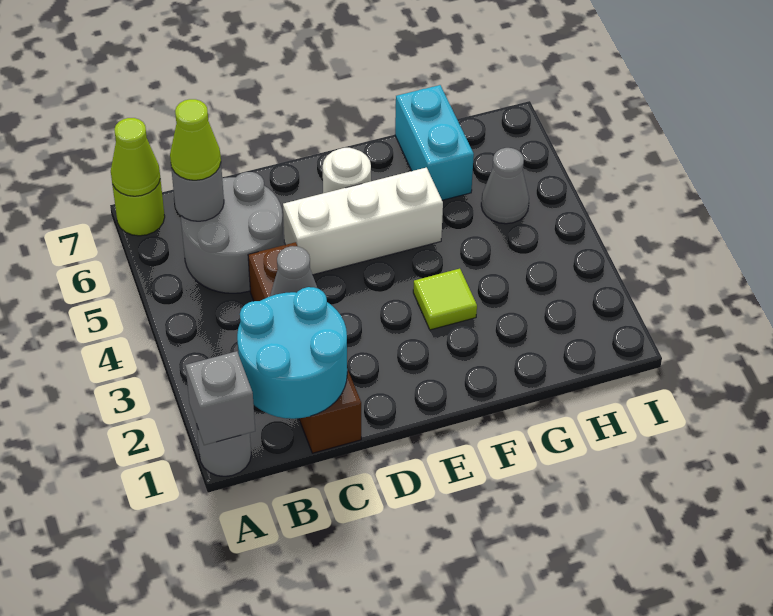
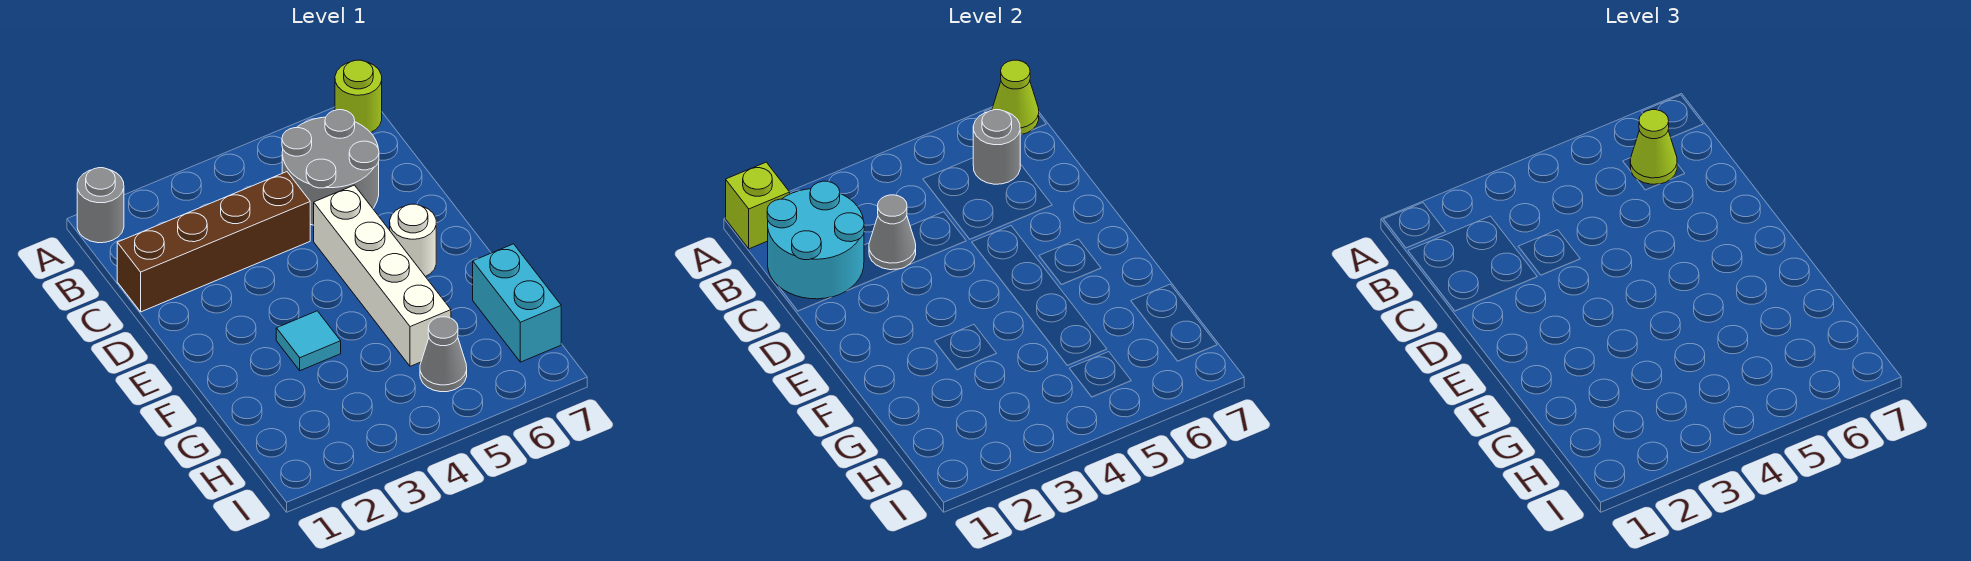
grey 1x1 brick [185,351,255,445] -> lime 1x1 brick [726,162,790,249]
white 1x3 brick [283,168,443,275] -> white 1x4 brick [314,185,451,366]
lime 1x1 tile [413,269,477,330] -> cyan 1x1 tile [276,311,341,371]
cyan 1x2 brick [395,85,474,200] -> cyan 1x2 brick turned to [473,244,561,362]

